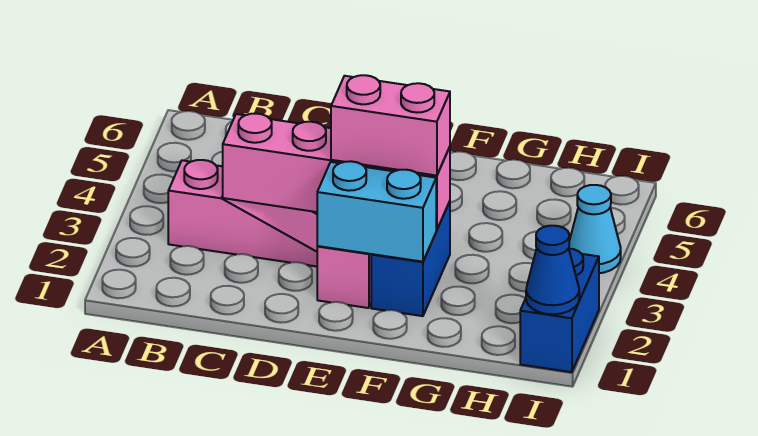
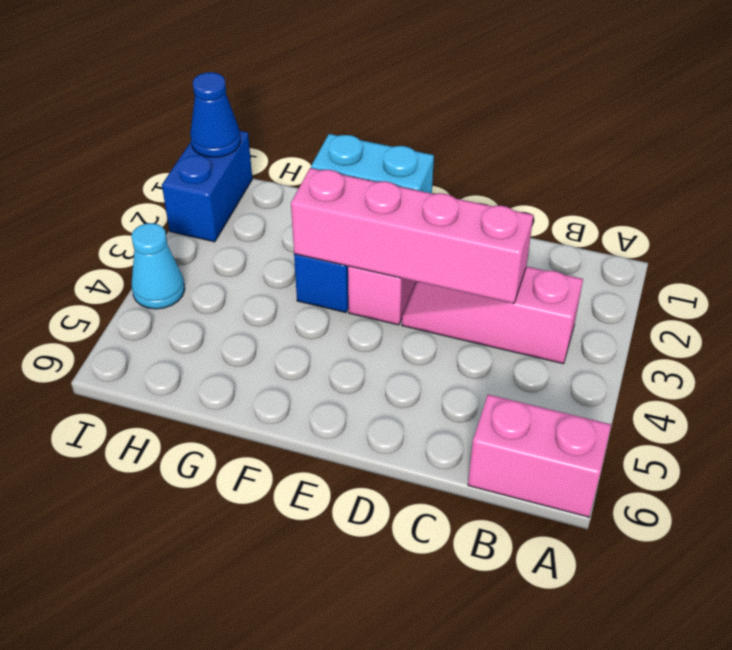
pink 1x2 brick [331,75,450,176] -> pink 1x2 brick moved to [468,394,611,517]

